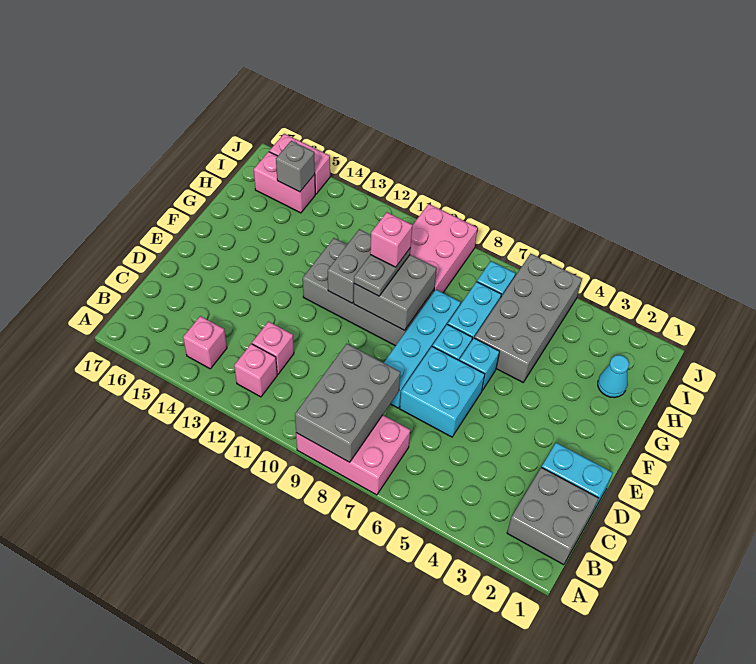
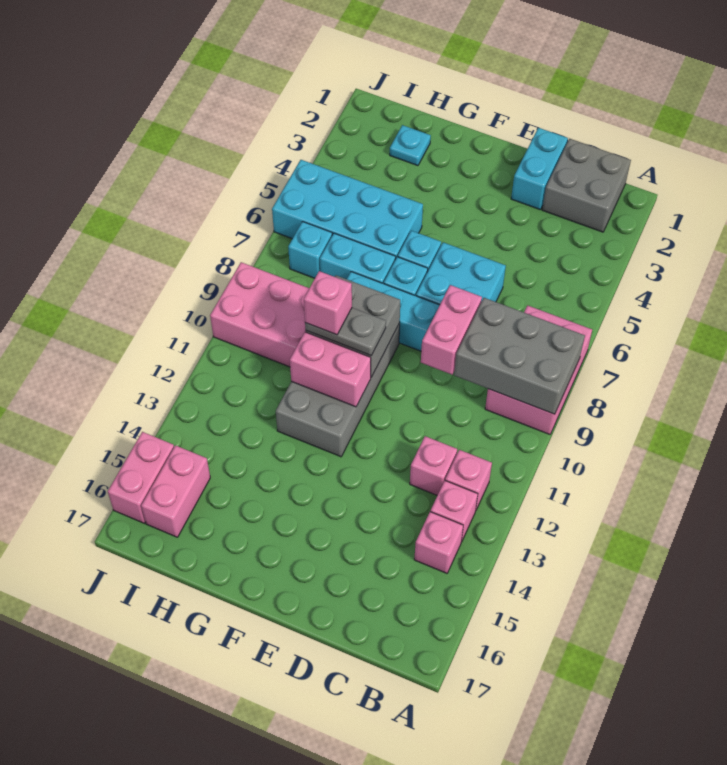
none -> pink 1x1 brick [431,481,478,542]
none -> pink 1x2 brick [421,285,482,375]
grey 1x2 brick [328,229,371,303] -> pink 1x2 brick [290,332,371,407]
grey 2x4 brick [474,254,582,382] -> cyan 2x4 brick [272,160,423,258]
cyan 1x1 cone [598,355,629,398] -> cyan 1x1 plate [390,125,431,166]
grey 1x1 brick [276,141,315,192] -> none

